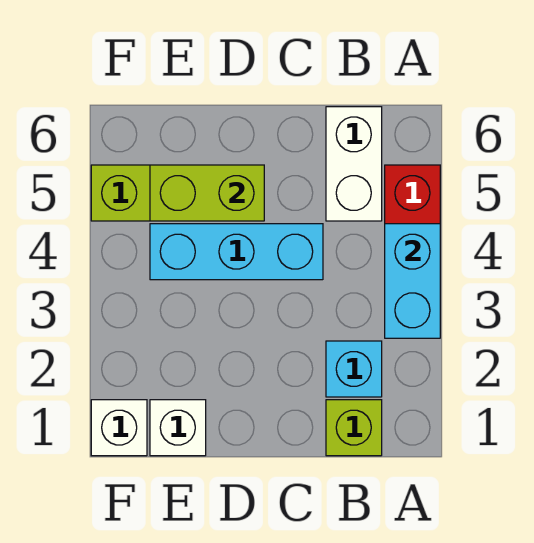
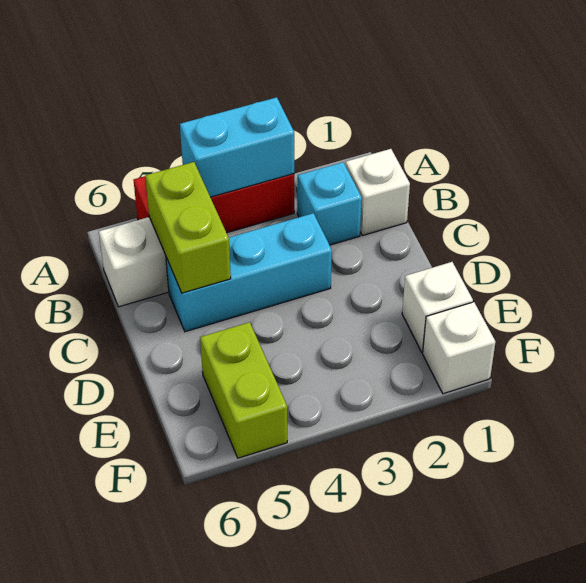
lime 1x1 brick [326,400,382,456] -> white 1x1 brick [346,149,410,236]
cyan 1x3 brick [150,224,323,280] -> cyan 1x3 brick turned to [166,213,332,332]
lime 1x2 brick [150,165,264,221] -> lime 1x2 brick moved to [145,162,231,293]

